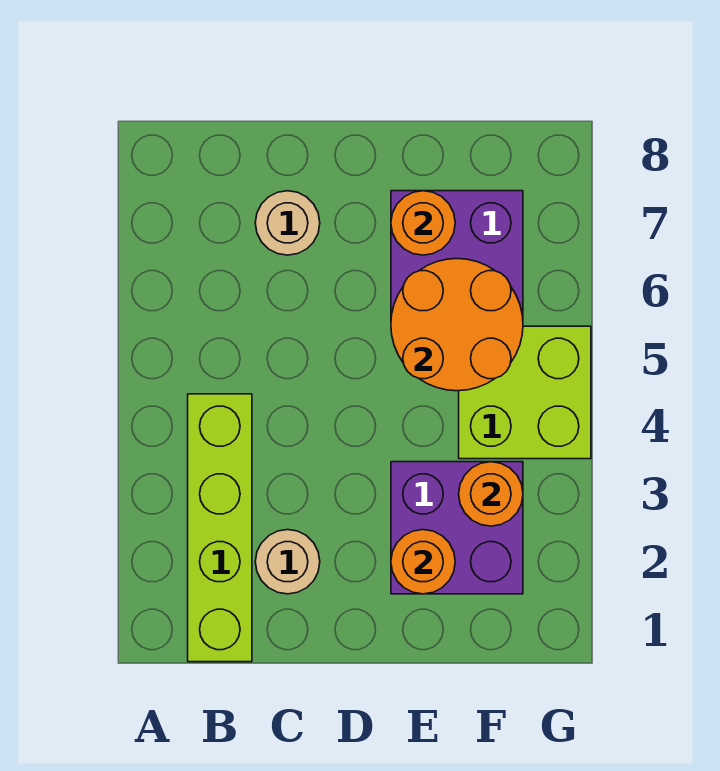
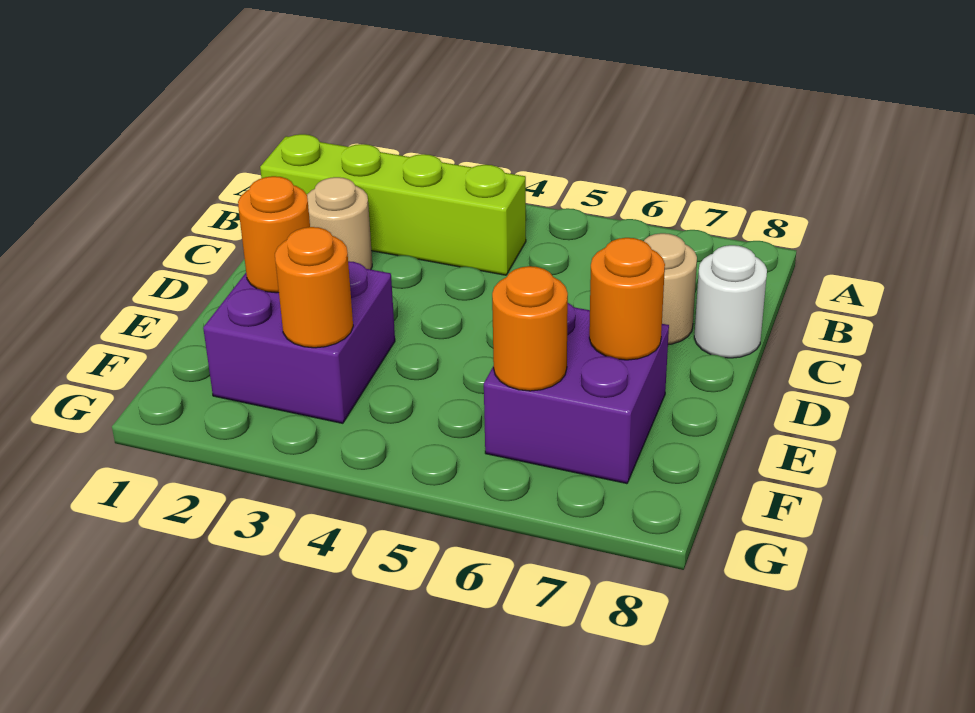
none -> white 1x1 round brick [694,245,767,358]
orange 2x2 round brick [391,259,523,391] -> orange 1x1 round brick [492,266,568,391]
lime 2x2 brick [459,326,591,459] -> none

